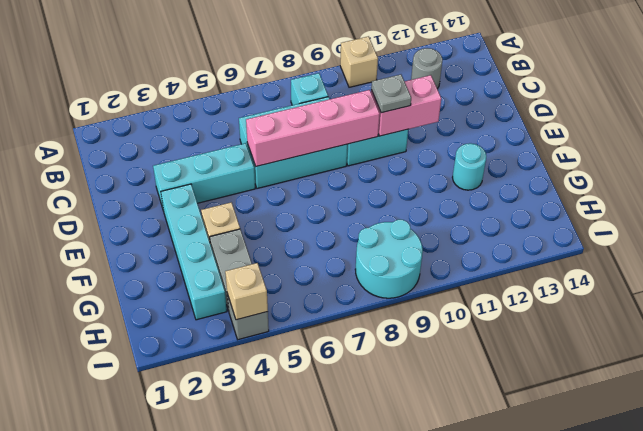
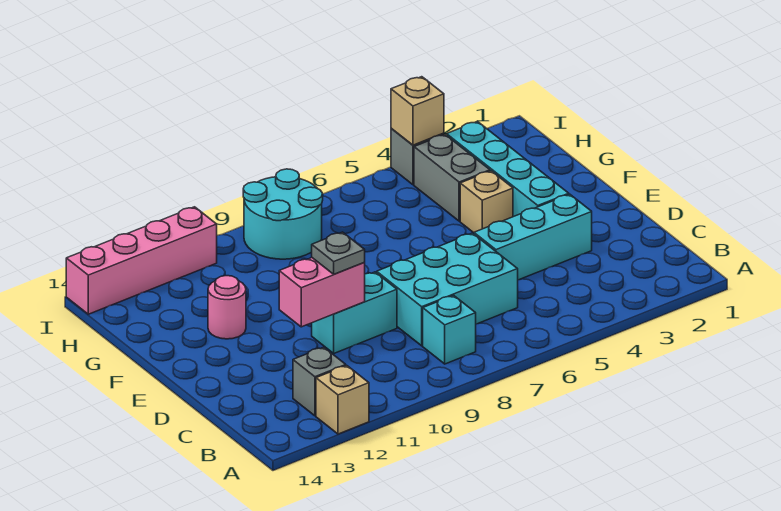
tan 1x1 brick [340,36,378,87] -> tan 1x1 brick moved to [316,366,369,434]
grey 1x1 round brick [411,48,442,89] -> grey 1x1 brick [293,347,346,416]
pink 1x4 brick [246,90,380,166] -> pink 1x4 brick moved to [66,207,217,314]
cyan 1x1 round brick [452,143,486,190] -> pink 1x1 round brick [208,276,246,339]

